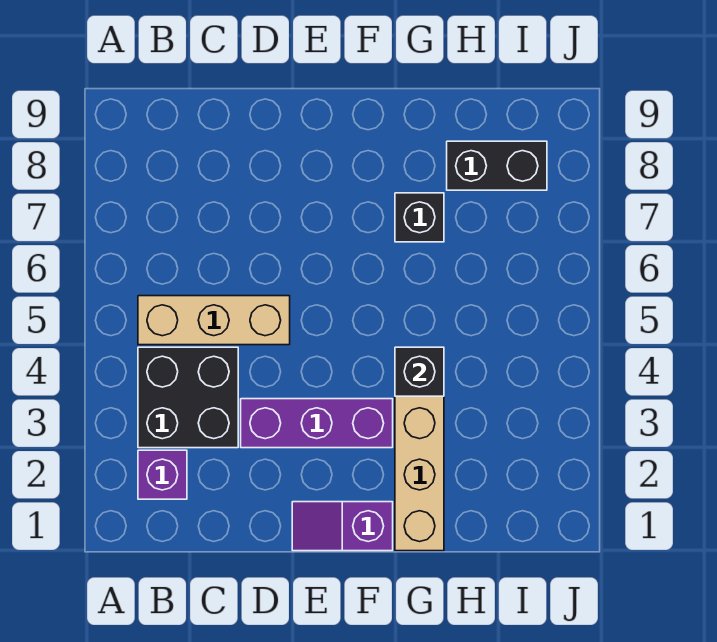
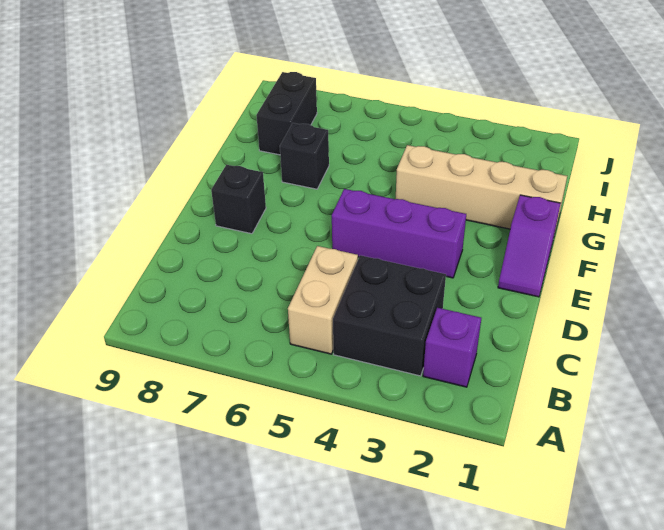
tan 1x3 brick [138,296,290,345] -> tan 1x2 brick [288,246,358,354]
purple 1x3 brick [241,399,393,448] -> purple 1x3 brick turned to [332,189,466,278]
black 1x1 brick [395,347,444,396] -> black 1x1 brick moved to [211,165,266,234]

